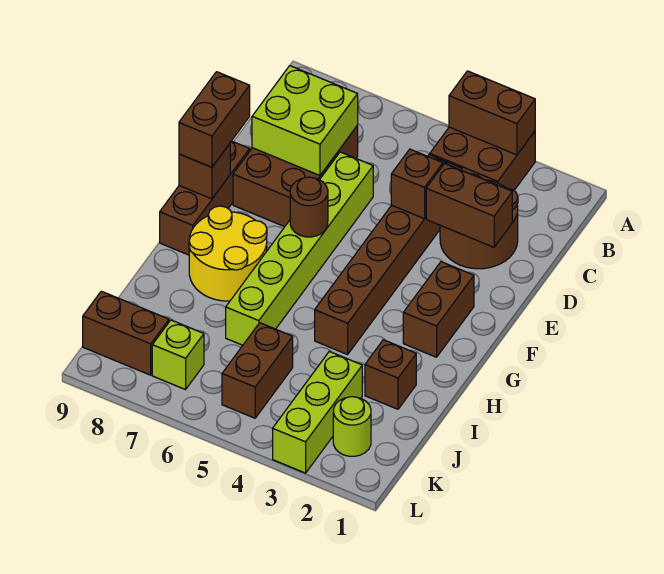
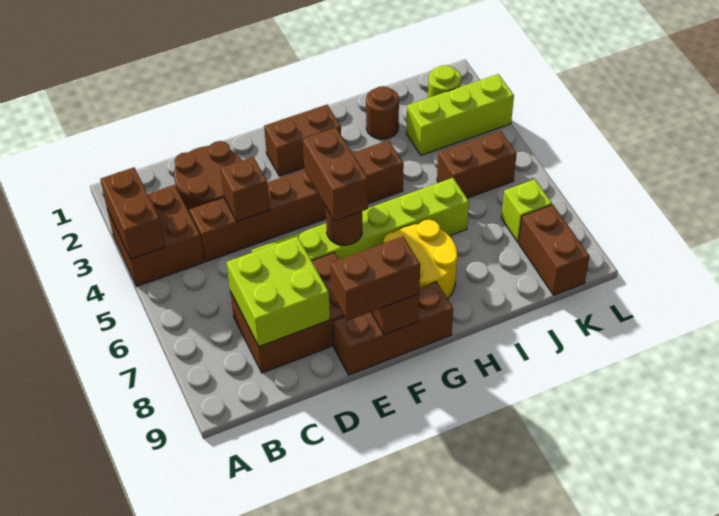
brown 1x2 brick [426,164,512,247] -> brown 1x2 brick moved to [303,128,368,221]
brown 1x1 brick [365,340,416,409] -> brown 1x1 round brick [366,86,399,139]

